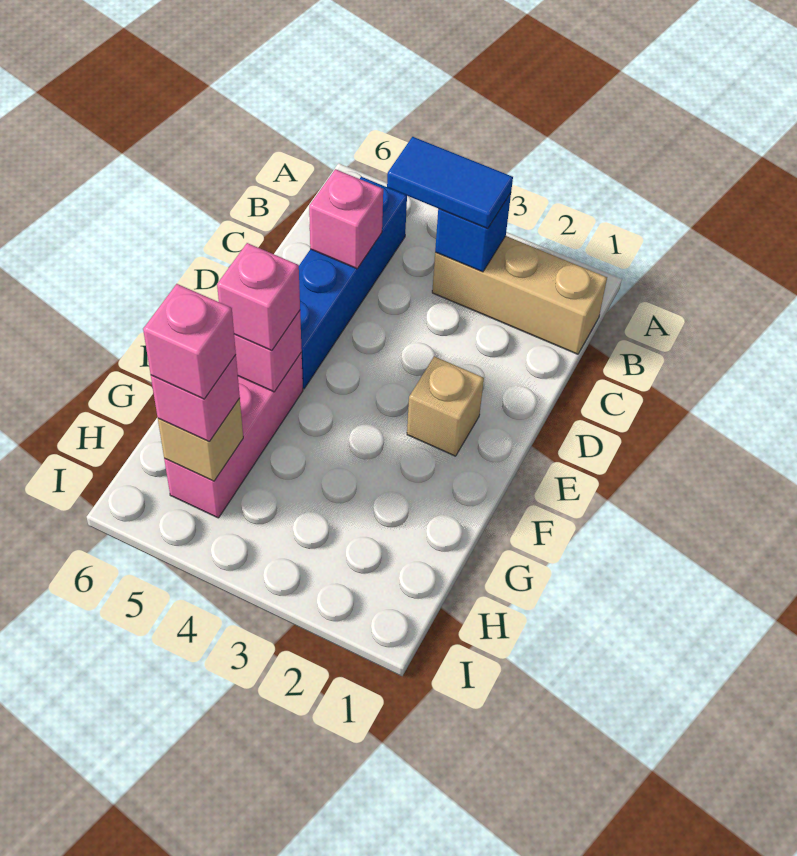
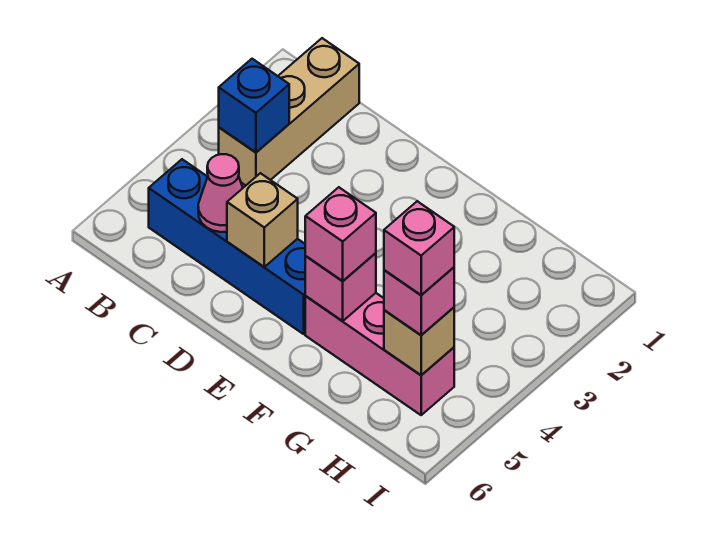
blue 1x2 tile [387,137,513,229] -> none
pink 1x1 brick [309,169,383,269] -> pink 1x1 cone [198,154,243,232]
tan 1x1 brick [407,356,484,456] -> tan 1x1 brick moved to [227,173,298,267]

